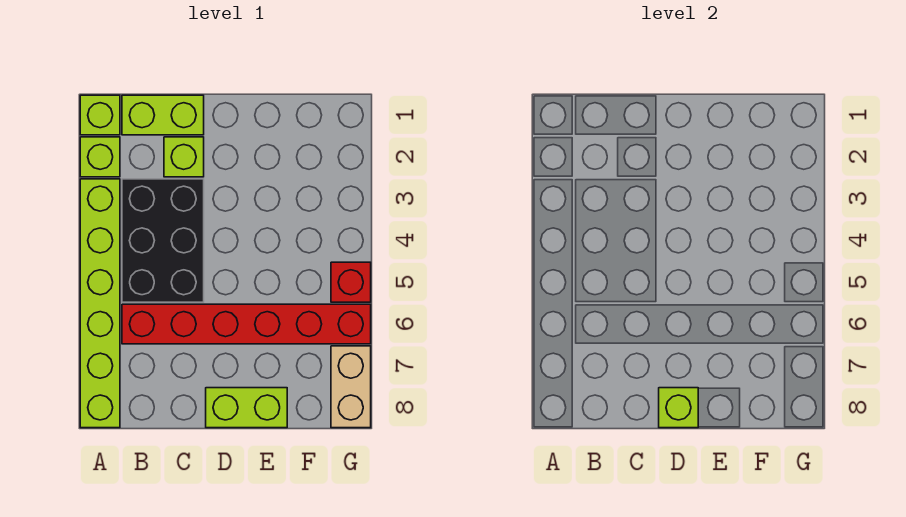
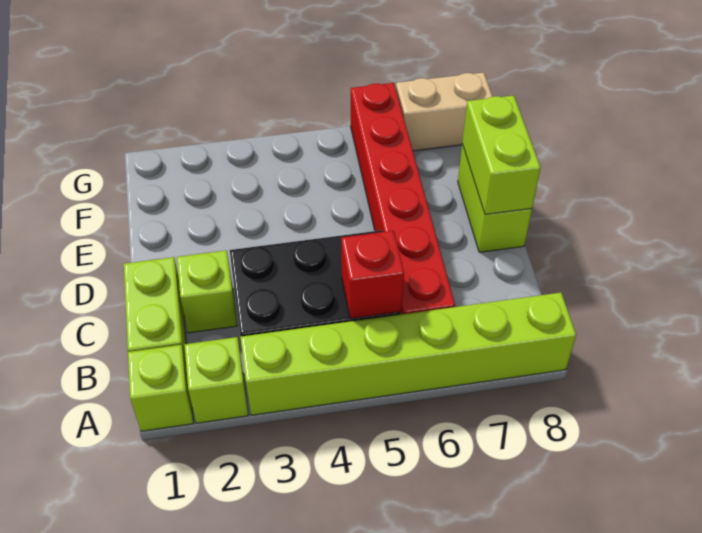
lime 1x1 brick [659,388,698,428] -> lime 1x2 brick [462,95,541,215]
red 1x1 brick [331,262,371,302] -> red 1x1 brick moved to [341,231,404,319]

